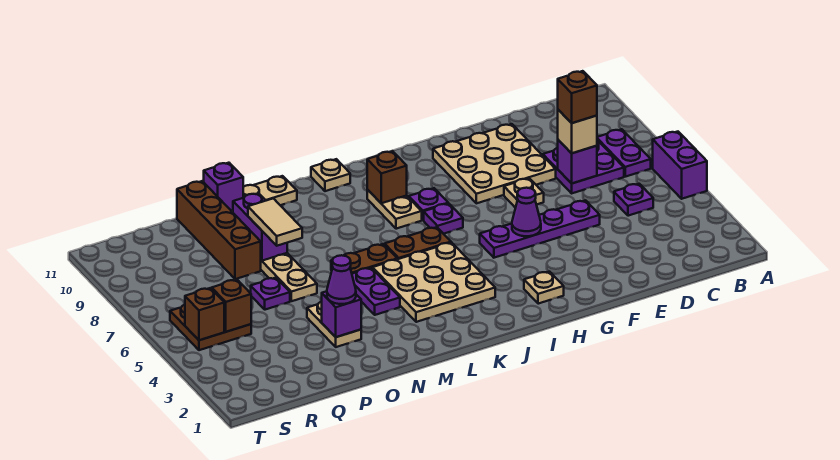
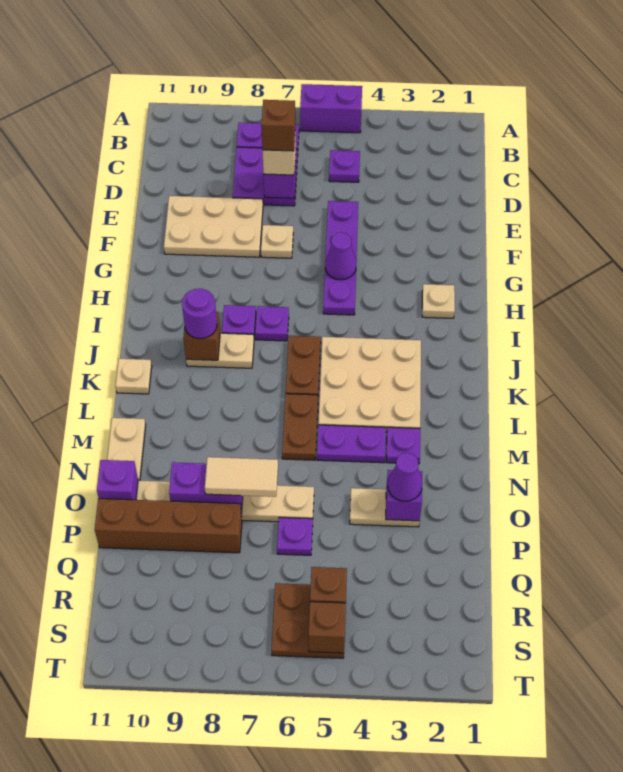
tan 3x3 plate [433,124,556,203] -> tan 2x3 plate [164,196,263,257]
none -> purple 1x1 round brick [182,289,217,339]
none -> purple 1x1 plate [386,427,420,464]

